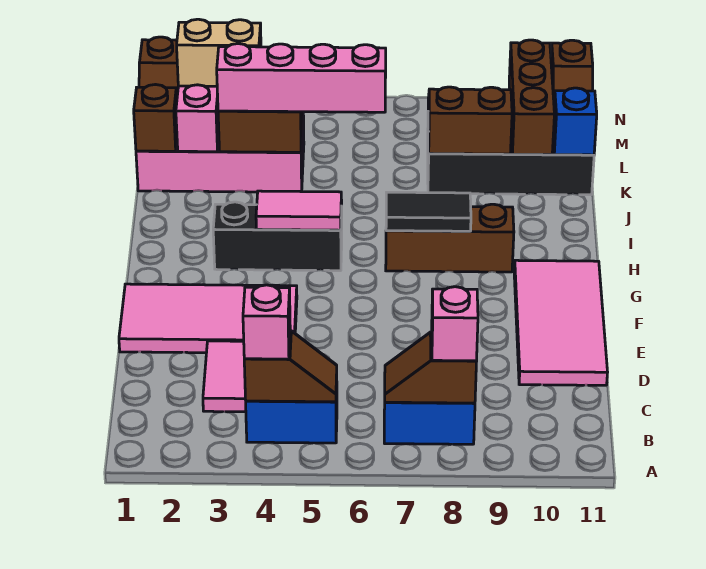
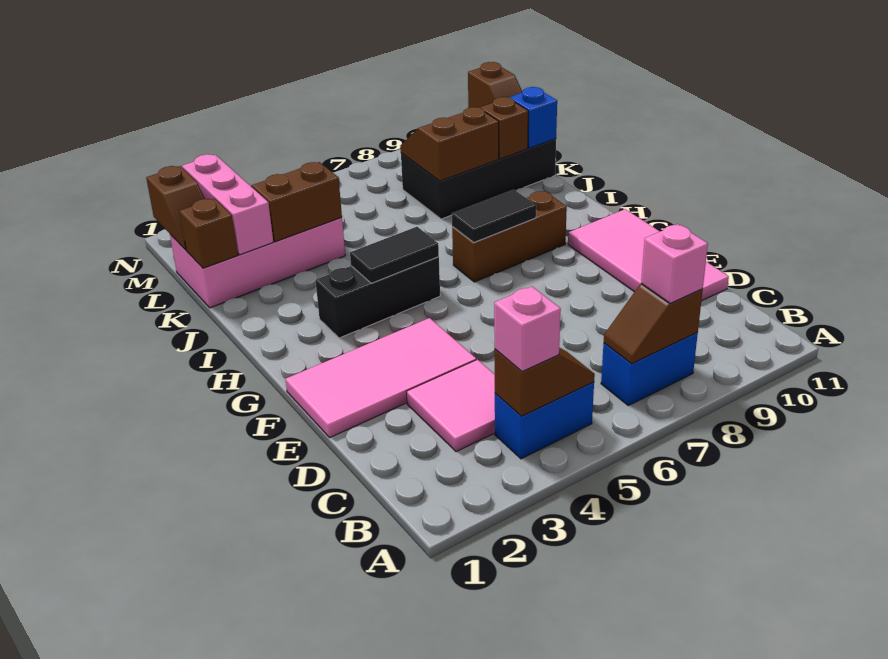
pink 1x2 tile [256,191,342,230] -> black 1x2 tile [350,227,439,283]
pink 1x4 brick [217,44,386,112] -> none
brown 1x3 brick [509,40,554,155] -> brown 1x1 brick [480,97,528,159]
tan 1x2 brick [177,19,261,86] -> none

